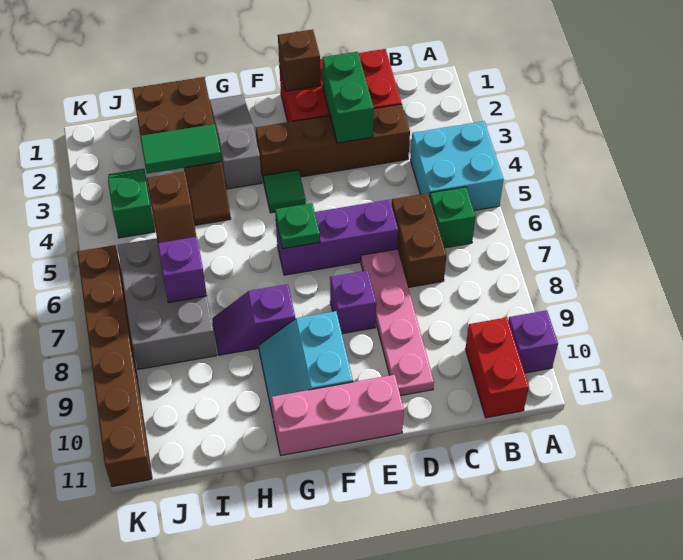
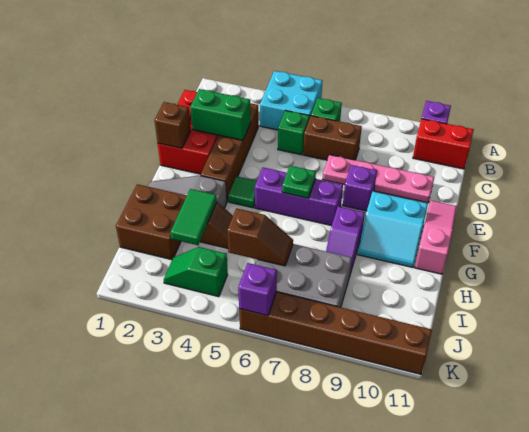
none -> green 1x1 brick [278,110,309,155]
purple 1x3 brick [276,200,398,275] -> purple 1x3 brick turned to [255,167,343,226]
pink 1x3 brick [271,375,404,455] -> pink 1x3 slope [415,201,457,274]
purple 1x1 brick [158,237,207,303] -> purple 1x1 brick moved to [238,263,277,316]

